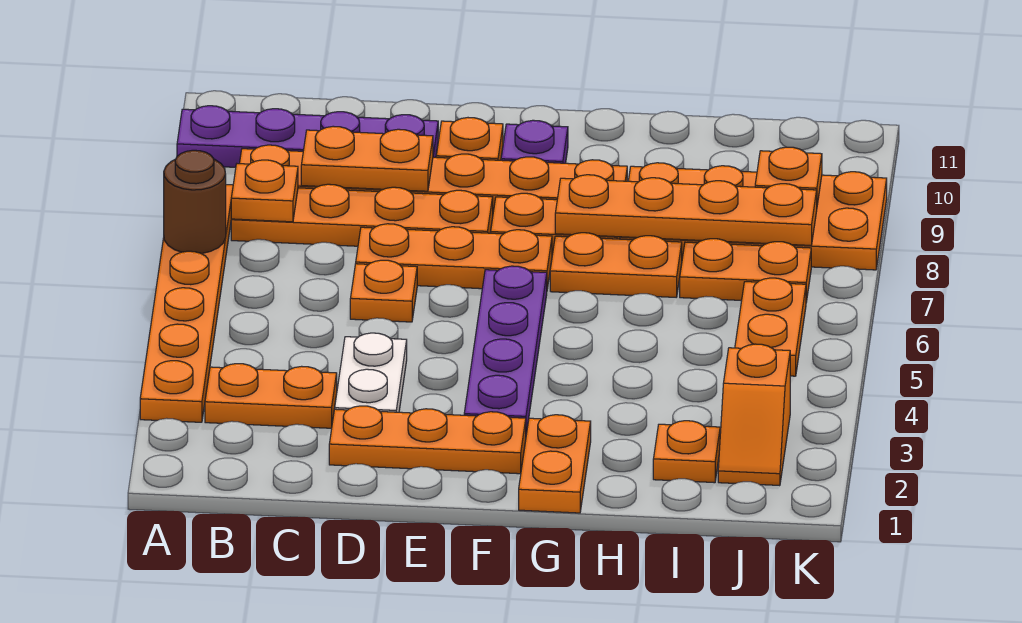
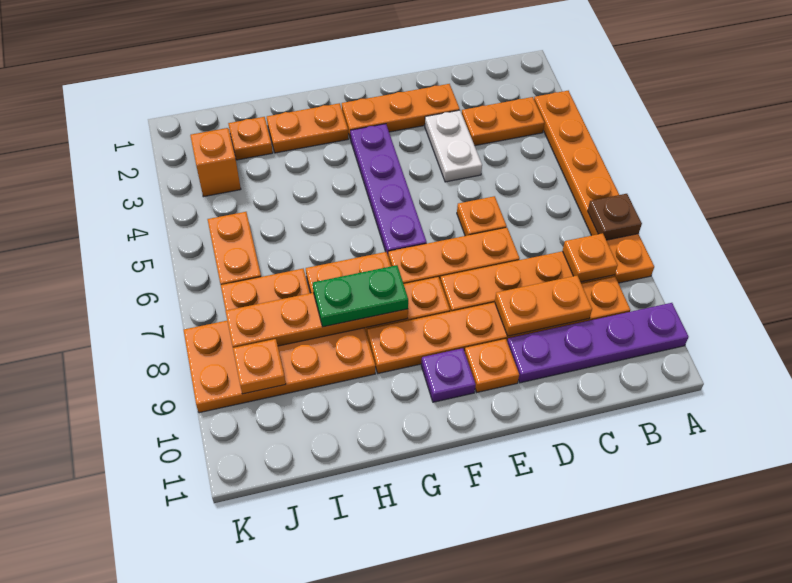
brown 1x1 round brick [164,150,226,254] -> brown 1x1 plate [588,194,642,240]
orange 1x2 plate [519,415,591,513] -> orange 1x2 plate turned to [267,103,348,153]
none -> green 1x2 plate [313,265,408,327]

